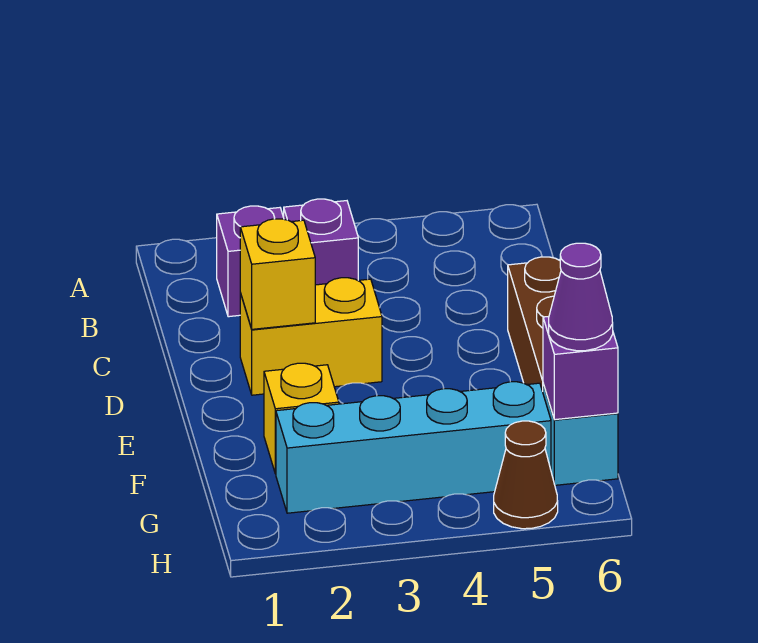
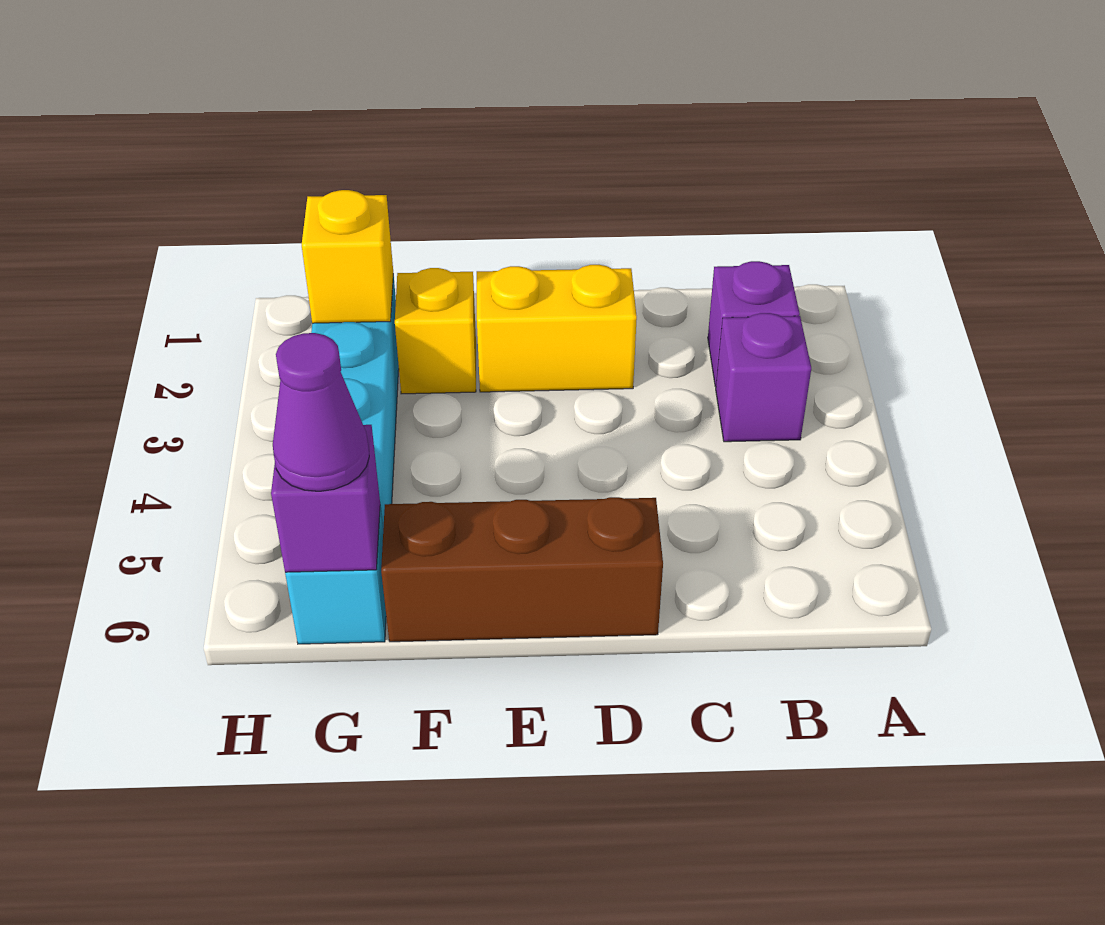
yellow 1x2 brick [240,278,382,395] -> yellow 1x2 brick turned to [477,265,637,392]
yellow 1x1 brick [240,219,315,329] -> yellow 1x1 brick moved to [302,190,393,323]
brown 1x1 cone [494,421,558,529] -> none

